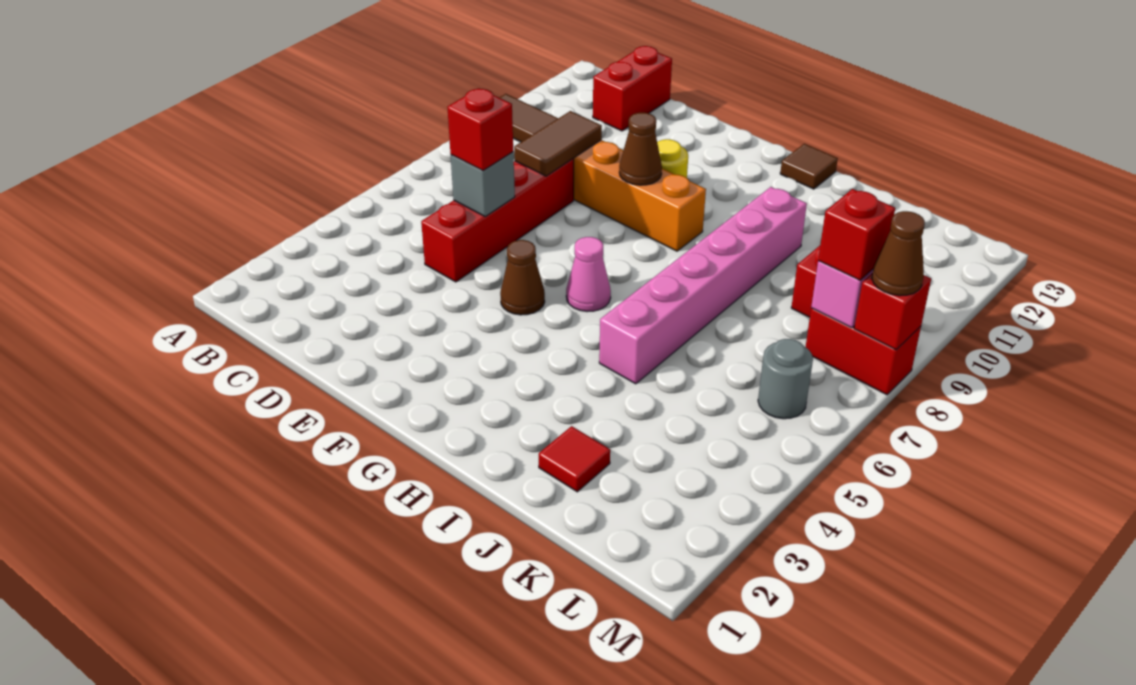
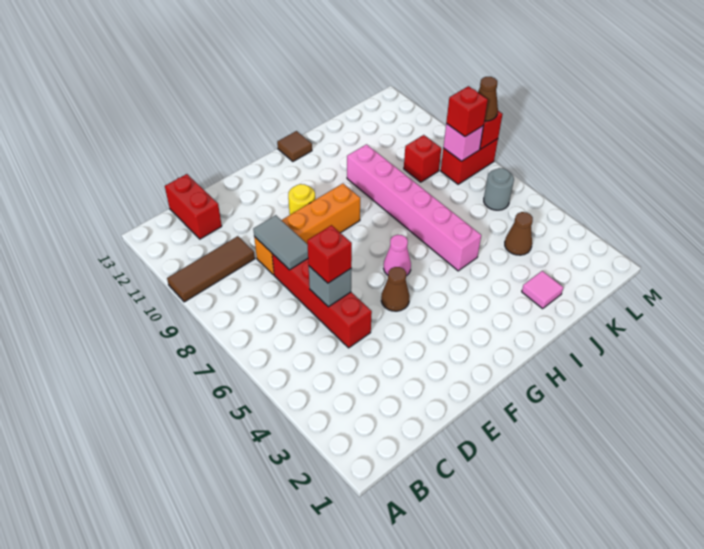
brown 1x2 tile [514,111,602,176] -> grey 1x2 tile [253,215,308,270]
brown 1x1 cone [619,113,662,185] -> brown 1x1 cone moved to [505,212,533,255]
red 1x1 tile [539,426,610,492] -> pink 1x1 tile [522,271,563,309]

